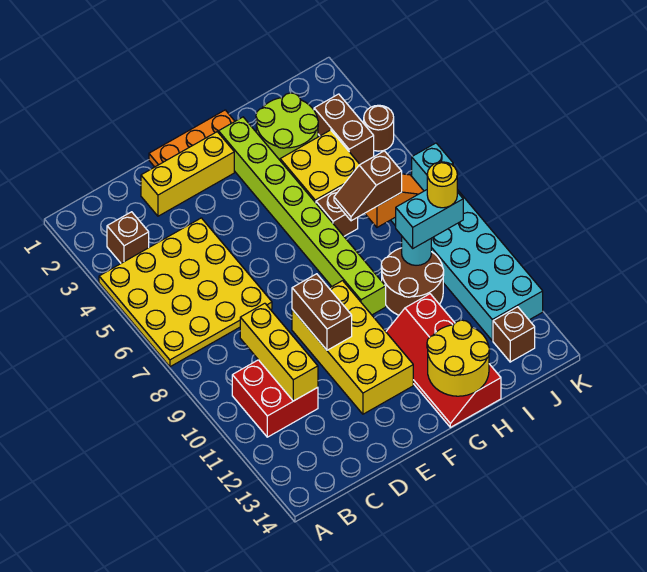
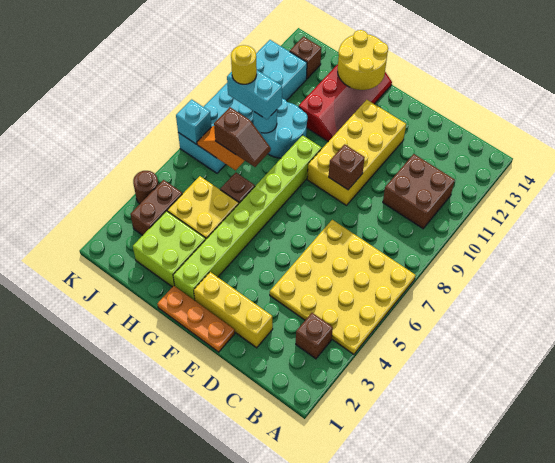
red 2x2 brick [232,360,318,437] -> brown 2x2 brick [383,154,455,229]
yellow 1x3 brick [240,303,318,401] -> none
brown 1x2 brick [292,274,352,350] -> brown 1x1 brick [329,144,365,190]
lime 2x2 round brick [256,93,318,160] -> lime 2x2 brick [133,211,206,287]
brown 2x2 round brick [381,248,444,315] -> cyan 2x2 round brick [259,99,308,158]

